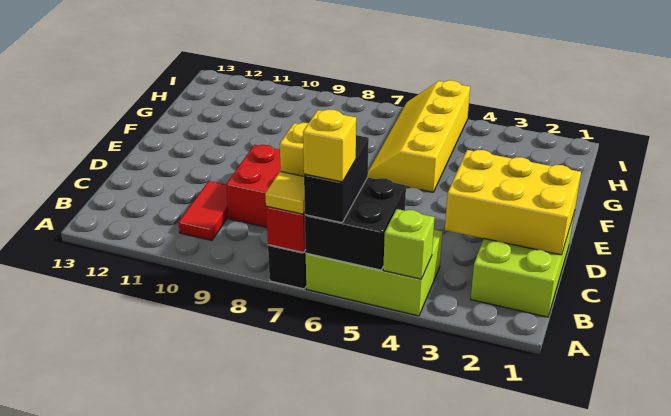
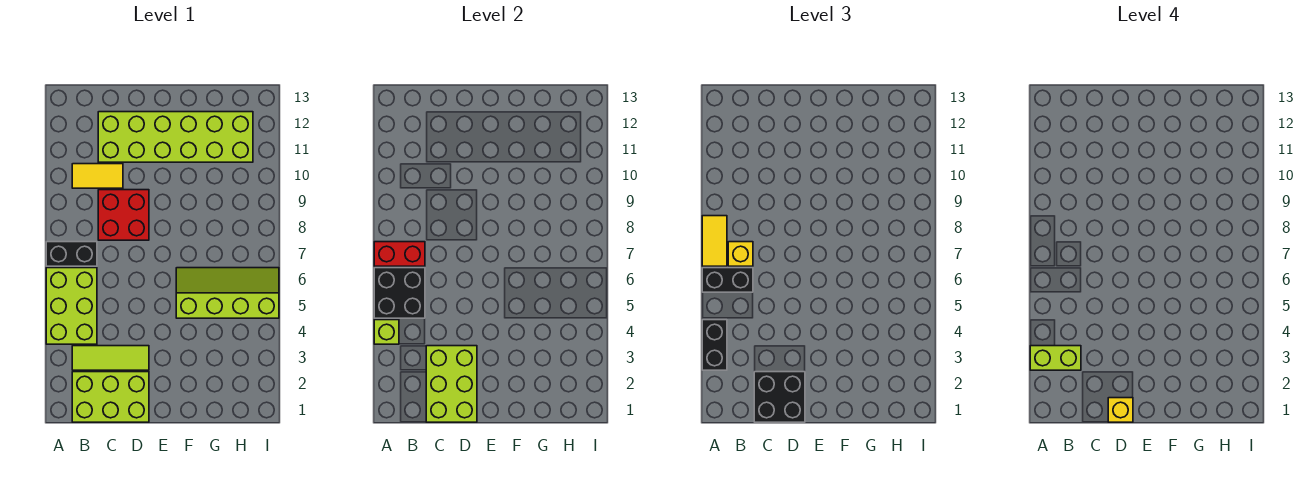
none -> black 1x2 brick [702,320,727,370]
none -> lime 1x2 brick [1030,346,1081,370]
yellow 1x1 brick [303,109,356,182] -> yellow 1x1 brick moved to [1108,398,1133,422]
yellow 1x1 tile [265,171,305,214] -> yellow 1x2 tile [702,216,727,266]
none -> lime 1x3 tile [72,346,149,370]
red 1x2 tile [178,181,229,240] -> yellow 1x2 tile [72,164,123,188]
yellow 2x3 brick [445,150,581,255] -> lime 2x3 brick [426,346,477,422]
none -> black 2x2 brick [754,372,805,422]
none -> lime 2x6 brick [98,112,253,162]
yellow 2x4 slope [368,80,470,192] -> lime 2x4 slope [176,268,279,318]

